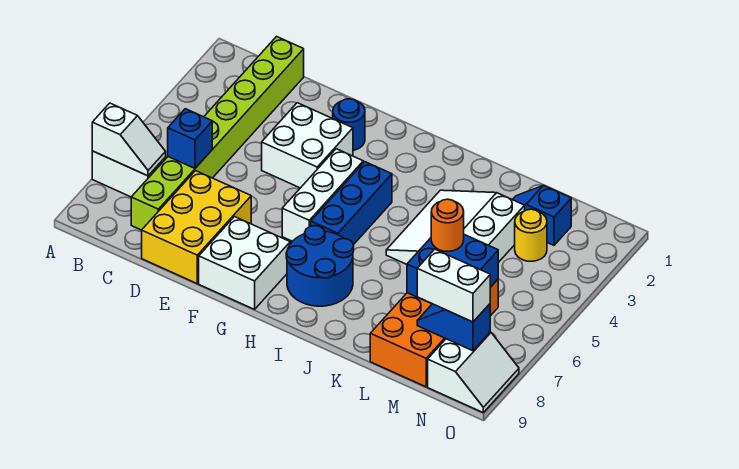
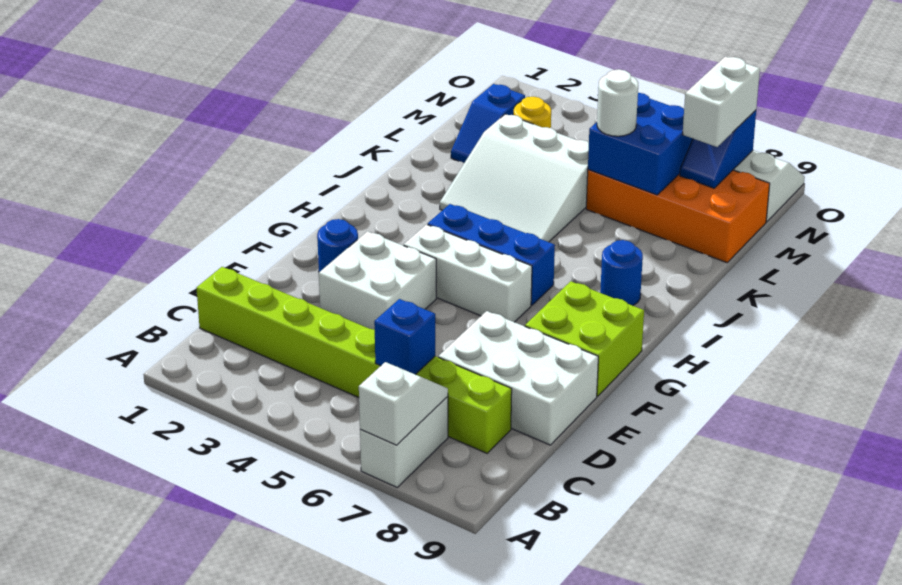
yellow 2x3 brick [142,171,251,283] -> white 2x3 brick [438,311,598,445]
white 2x2 brick [199,217,290,309] -> lime 2x2 brick [525,281,644,396]
blue 2x2 round brick [286,226,354,306] -> blue 1x1 round brick [600,240,643,306]
orange 1x1 round brick [431,199,464,252] -> white 1x1 round brick [597,69,638,136]

